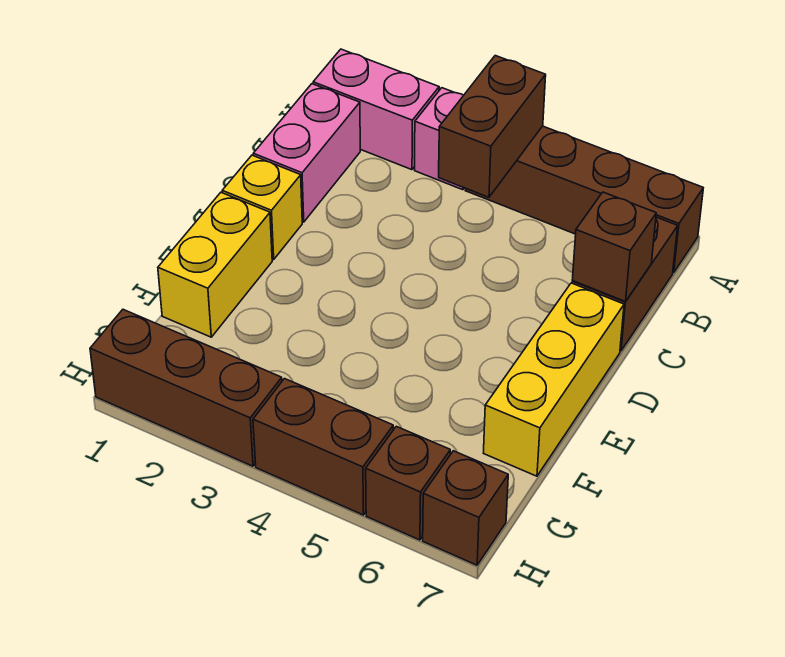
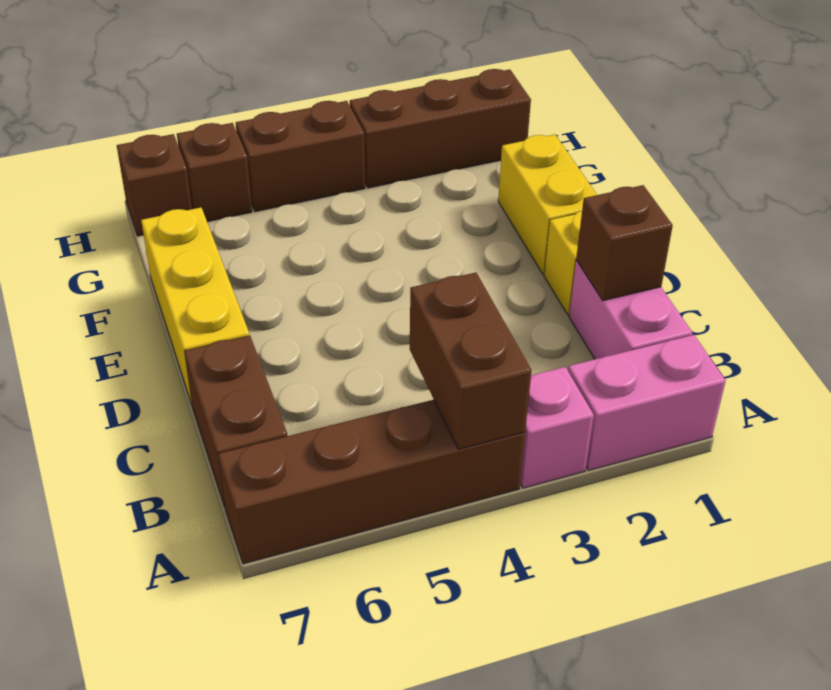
brown 1x1 brick [572,192,656,302] -> brown 1x1 brick moved to [576,185,673,301]

